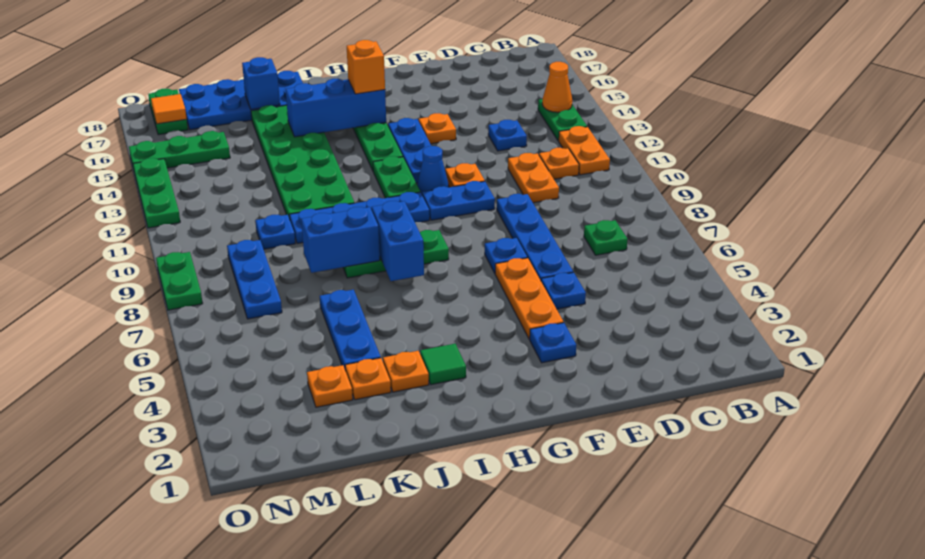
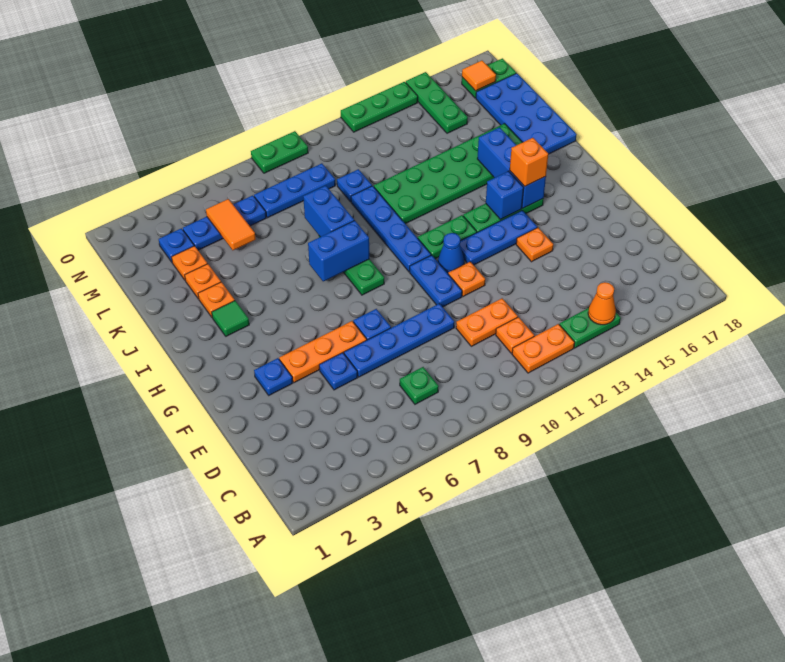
blue 1x1 plate [488,120,527,151] -> blue 1x1 plate moved to [159,228,194,262]
blue 1x3 plate [320,290,381,368] -> blue 1x3 plate moved to [183,195,266,250]
blue 1x1 brick [242,57,280,110] -> blue 1x1 brick moved to [486,171,524,220]
none -> orange 1x2 tile [206,199,256,250]

